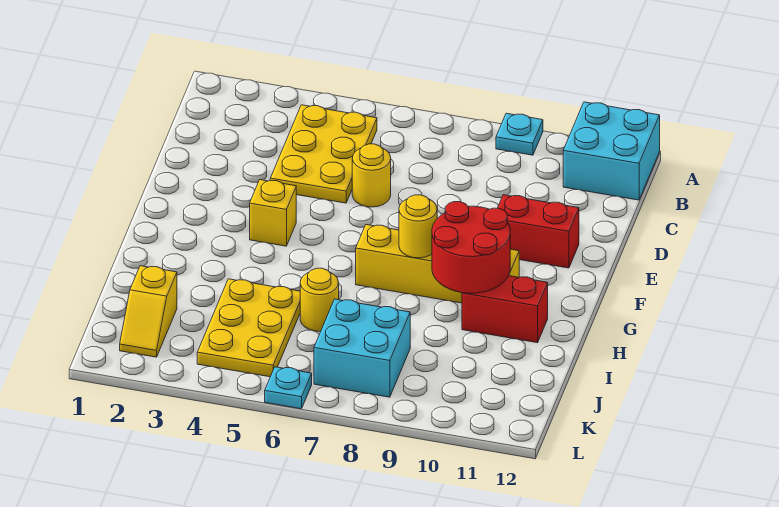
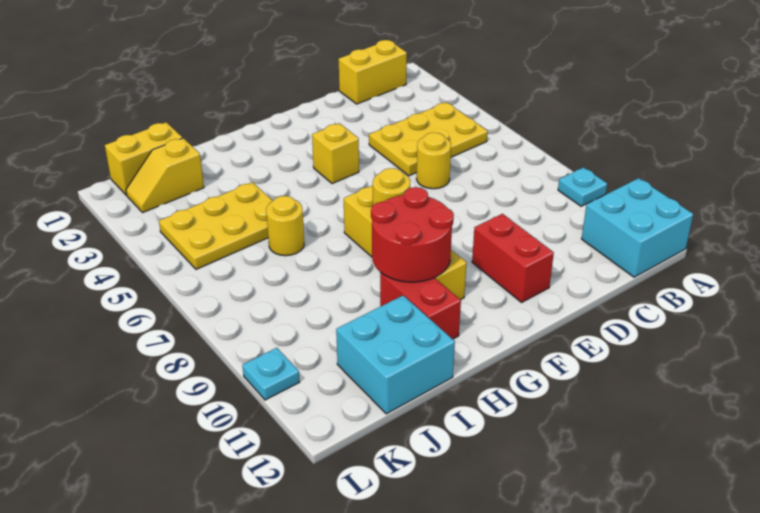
none -> yellow 1x2 brick [339,40,407,104]
none -> yellow 1x2 brick [105,122,182,195]
cyan 2x2 brick [314,299,410,397] -> cyan 2x2 brick moved to [336,295,455,414]
cyan 1x1 plate [265,367,312,409] -> cyan 1x1 plate moved to [242,348,300,400]

